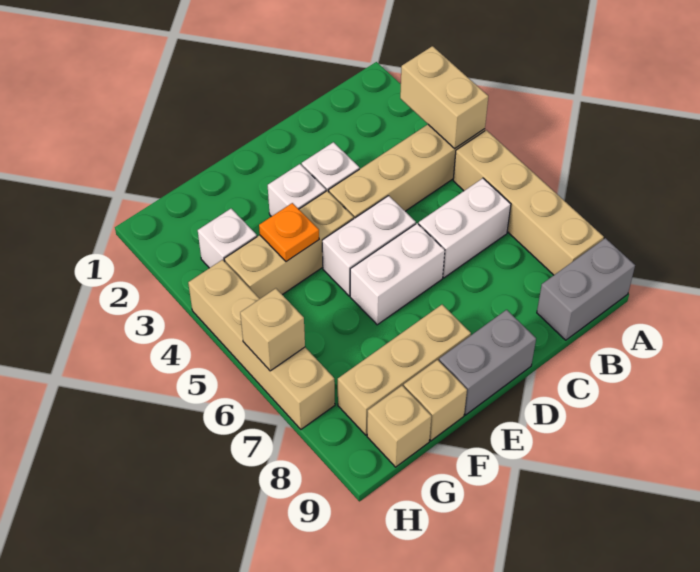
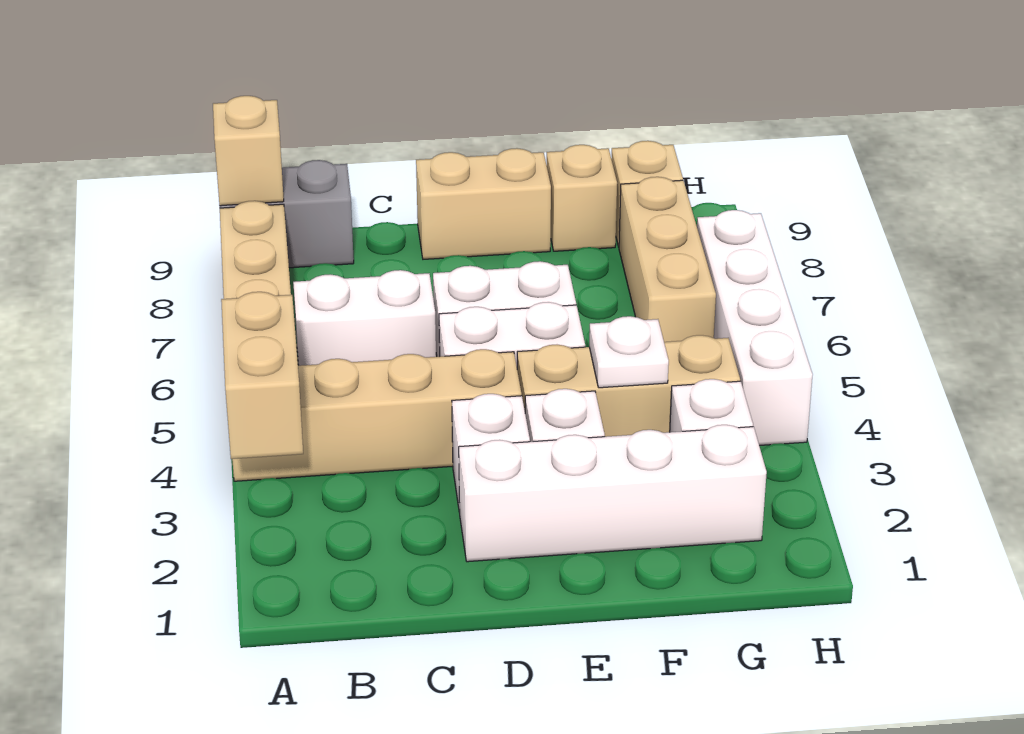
none -> white 1x4 brick [459,425,767,562]
grey 1x2 brick [439,310,536,415] -> tan 1x2 brick [416,148,551,259]
tan 1x3 brick [338,305,471,435] -> tan 1x3 brick turned to [619,177,716,342]
orange 1x1 plate [259,203,319,262] -> white 1x1 plate [589,316,669,388]
tan 1x4 brick [188,260,335,429] -> white 1x4 brick [697,210,813,446]
tan 1x1 brick [240,288,305,371] -> tan 1x1 brick moved to [213,96,284,206]

